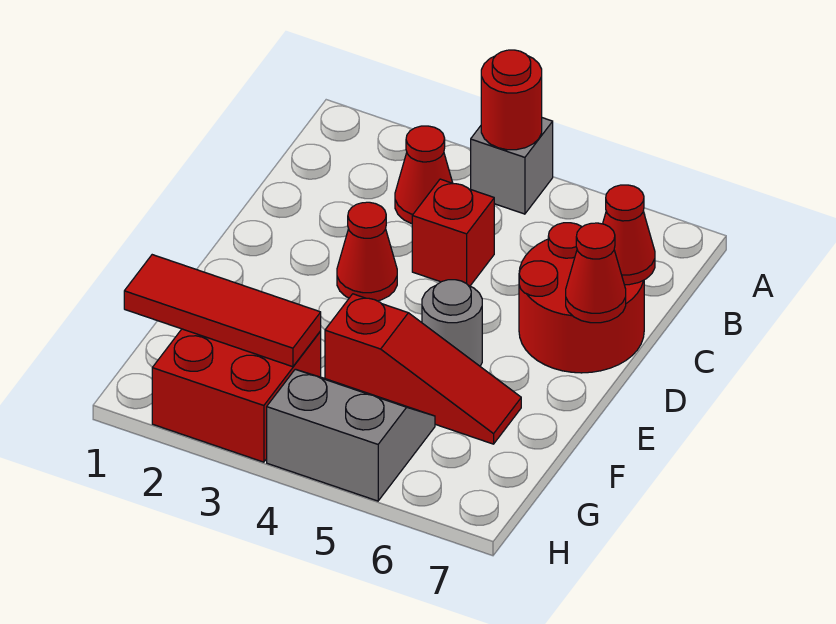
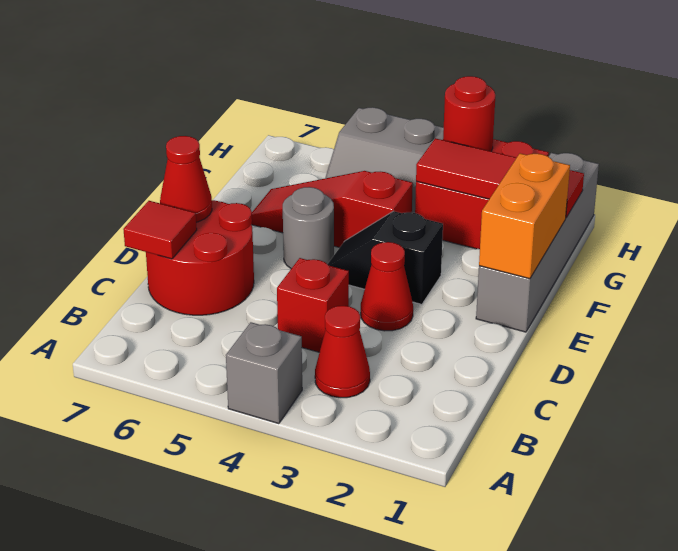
red 1x1 round brick [481,50,542,150] -> red 1x1 round brick moved to [443,76,496,151]
red 1x1 cone [603,185,655,285] -> red 1x1 tile [123,201,197,259]
none -> grey 1x4 brick [476,153,599,332]
none -> orange 1x2 brick [479,154,570,279]
none -> black 1x2 slope [328,211,443,304]

